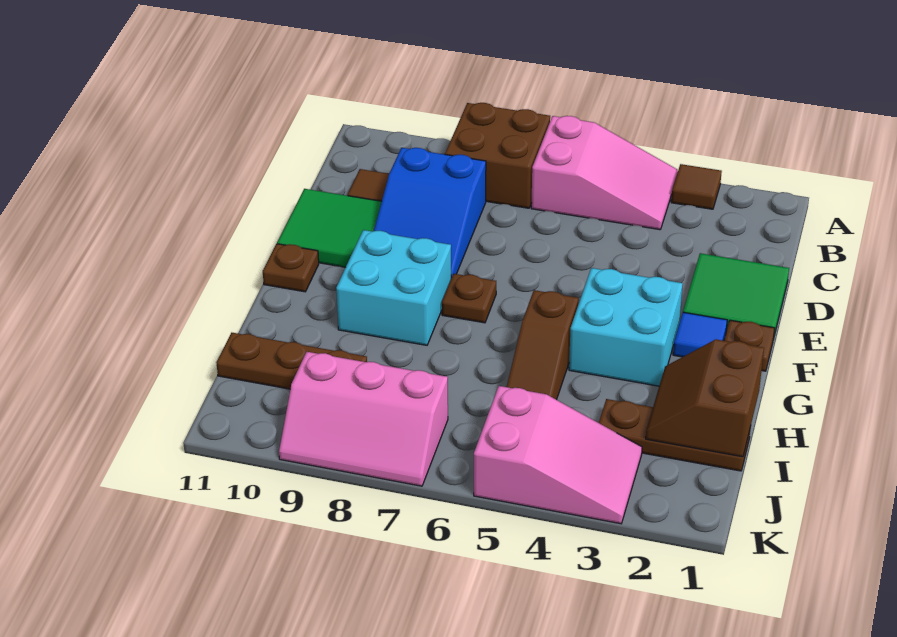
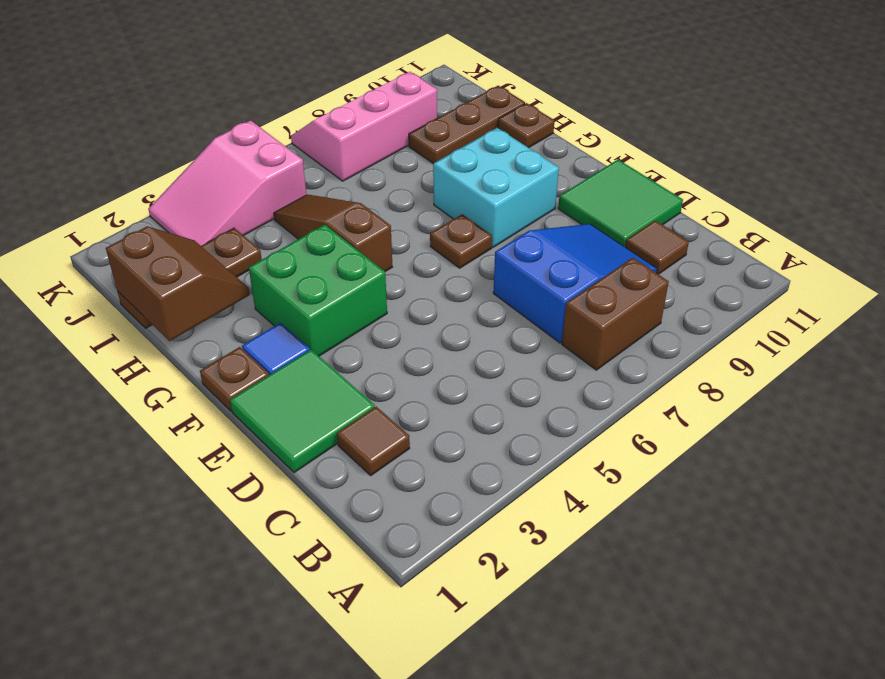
brown 1x1 tile [671,164,722,209] -> brown 1x1 tile moved to [337,407,410,475]
pink 2x3 slope [531,116,678,230] -> none
brown 2x2 brick [445,103,550,208] -> brown 1x2 brick [562,258,669,370]
blue 2x3 slope [374,148,486,278] -> blue 2x3 slope turned to [493,224,657,343]
cyan 2x2 brick [569,268,683,386] -> green 2x2 brick [249,225,387,356]
brown 1x1 plate [263,244,319,292] -> brown 1x1 plate moved to [498,103,554,148]

